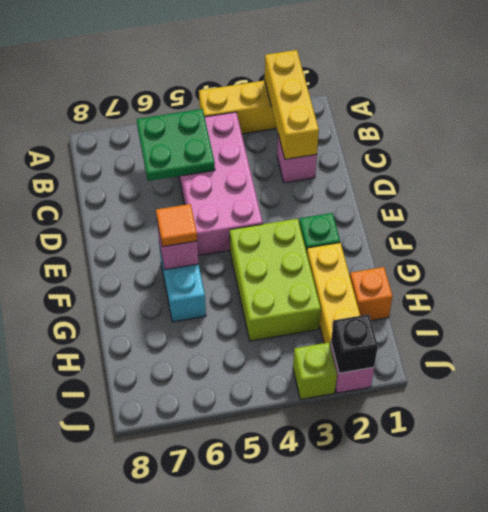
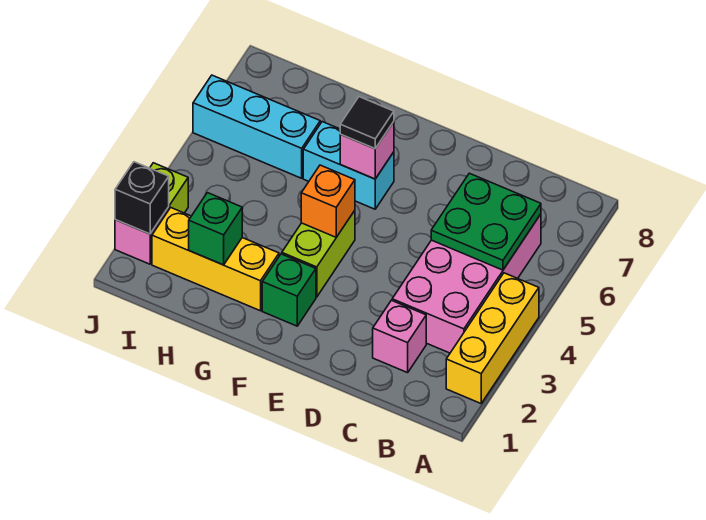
yellow 1x3 brick [265,50,319,159] -> none
pink 2x4 brick [179,112,263,256] -> pink 2x4 brick turned to [392,214,541,353]
lime 2x3 brick [230,219,321,341] -> lime 1x2 brick [282,211,355,297]
orange 1x1 tile [156,204,197,247] -> black 1x1 tile [340,97,394,149]
orange 1x1 brick [350,267,393,321] -> orange 1x1 brick moved to [301,165,355,237]
none -> green 1x1 brick [189,193,242,265]
none -> cyan 1x3 brick [193,75,320,178]

